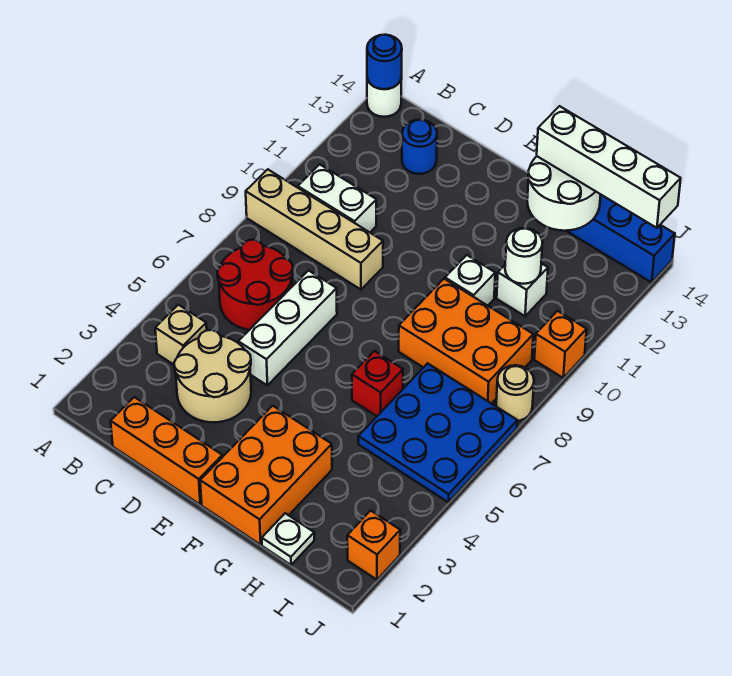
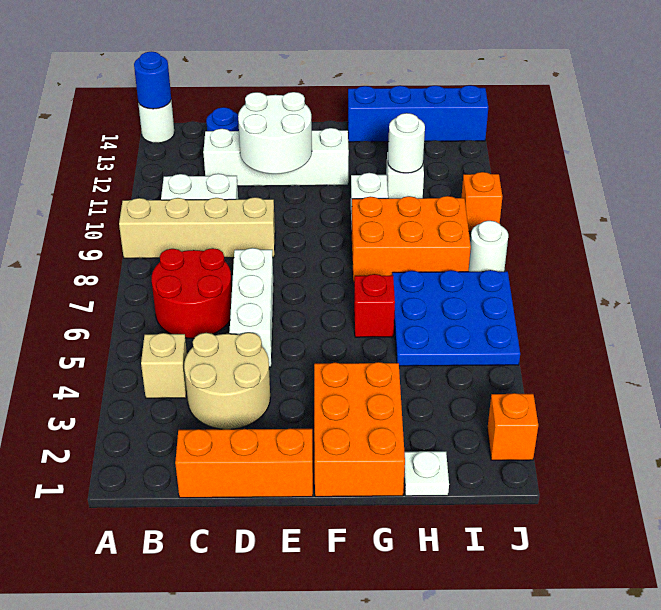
white 2x2 round brick [527,156,601,231] -> white 2x2 round brick moved to [238,92,312,174]
white 1x4 brick [537,106,681,228] -> white 1x4 brick moved to [203,128,349,186]
tan 1x1 round brick [496,365,534,421] -> white 1x1 round brick [469,221,508,272]

